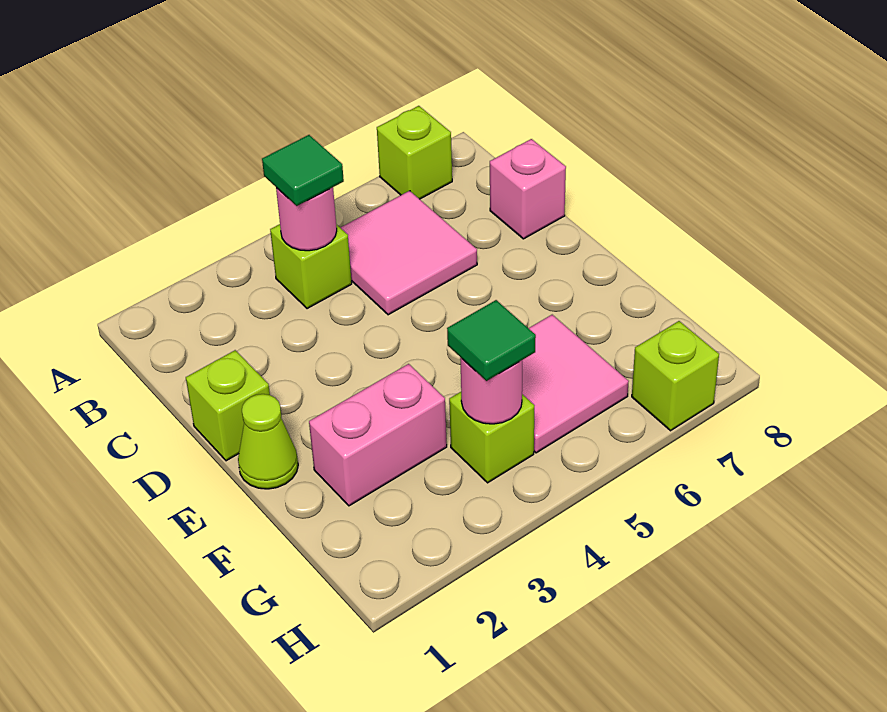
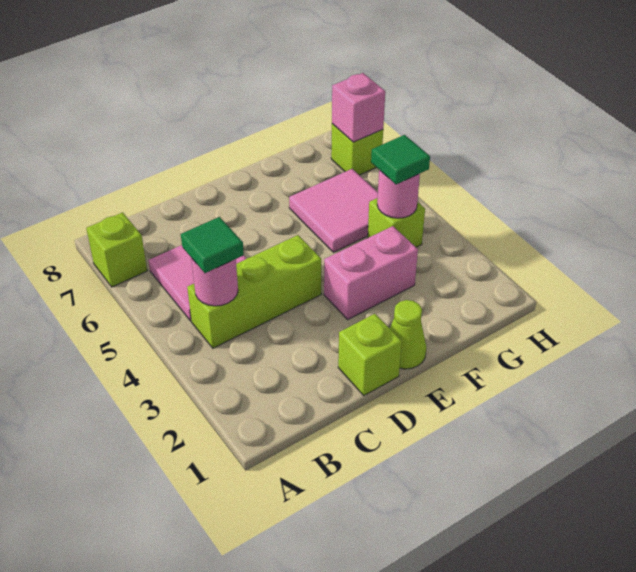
lime 1x1 brick [270,224,352,309] -> lime 1x3 brick [187,235,321,348]
pink 1x1 brick [490,139,566,239] -> pink 1x1 brick moved to [332,73,385,142]
pink 1x2 brick [309,364,447,506] -> pink 1x2 brick turned to [324,226,418,319]

